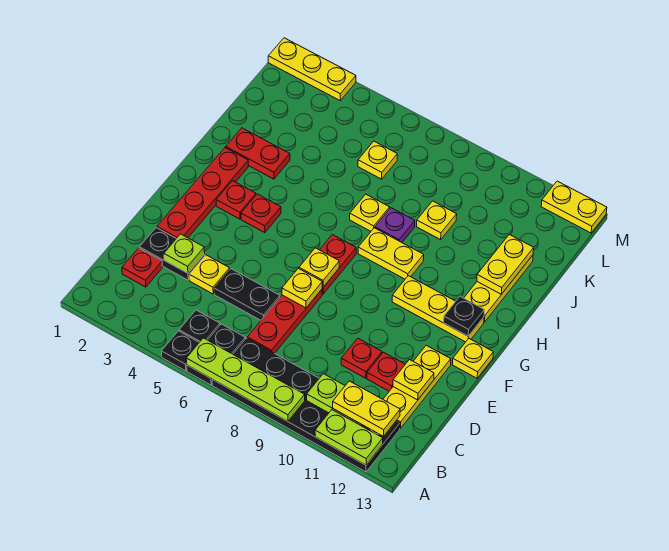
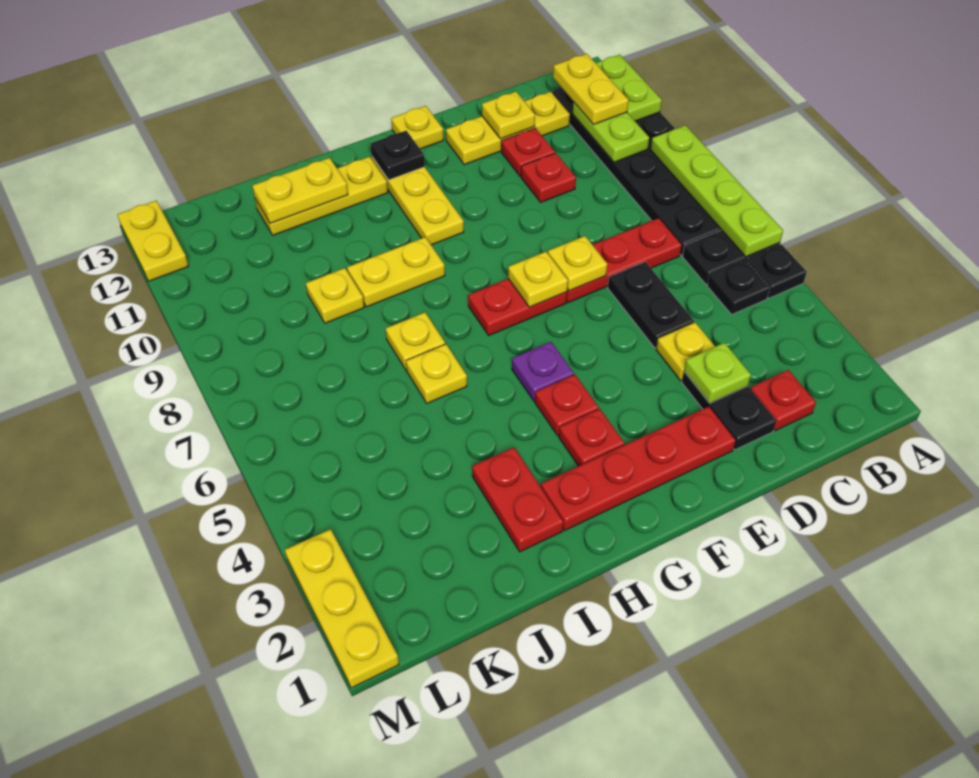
yellow 1x2 plate [358,228,424,279] -> yellow 1x2 plate turned to [347,237,445,307]
purple 1x1 plate [375,208,415,242] -> purple 1x1 plate moved to [512,342,574,401]
yellow 1x1 plate [358,141,397,179] -> yellow 1x1 plate moved to [406,344,467,403]

